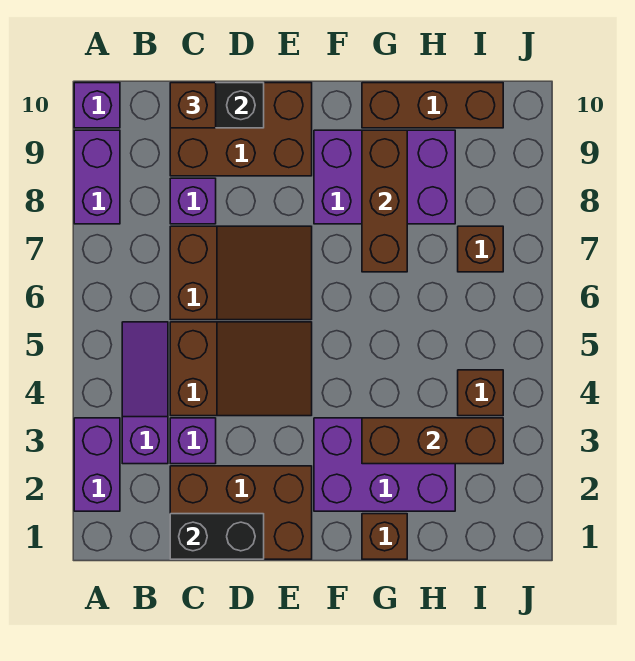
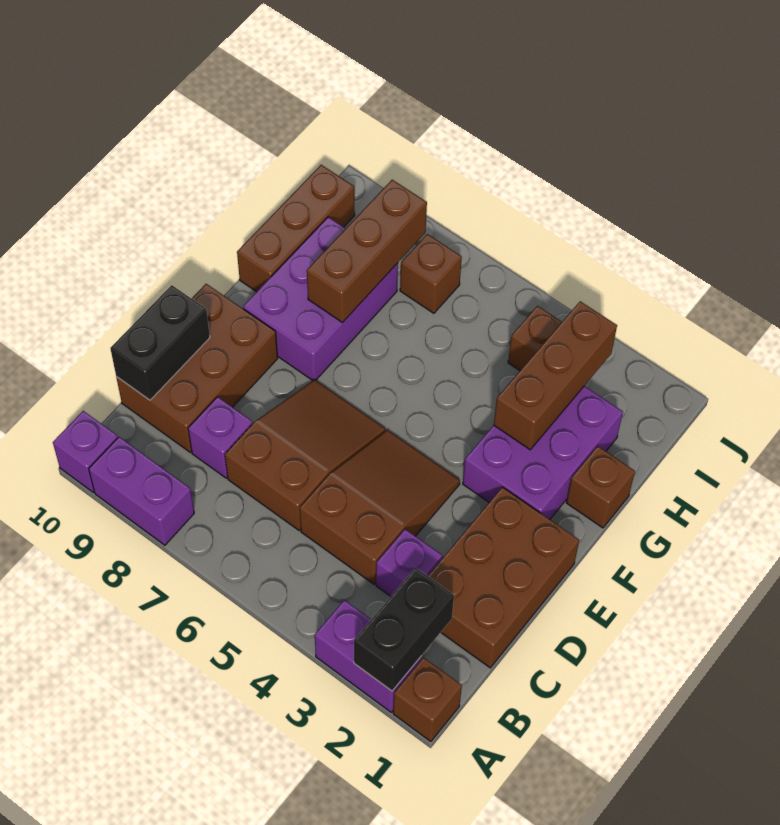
purple 1x3 slope [122,322,168,464] -> none
black 1x2 brick [170,514,264,559] -> black 1x2 brick moved to [354,568,454,691]
brown 1x1 brick [170,83,216,128] -> brown 1x1 brick moved to [393,657,462,742]
brown 1x3 brick [362,130,407,272] -> brown 1x3 brick turned to [307,180,427,323]

